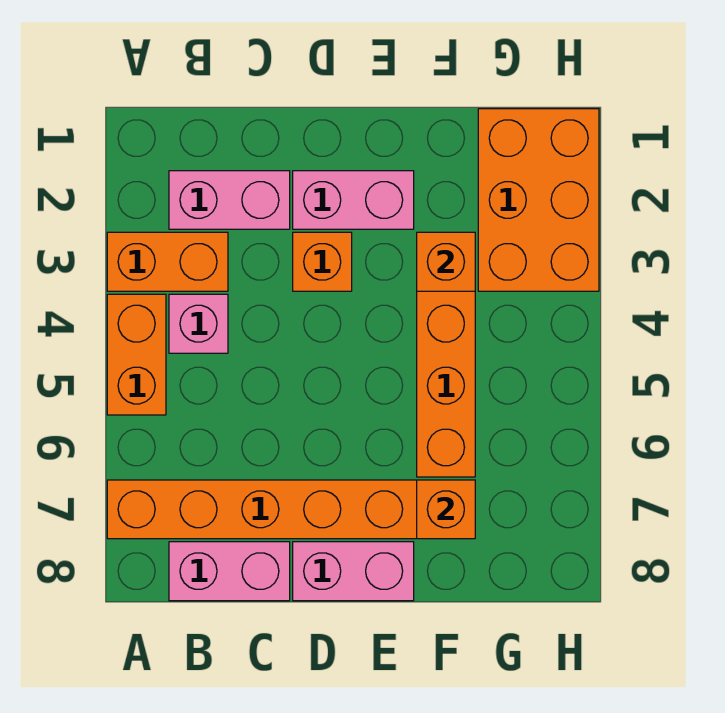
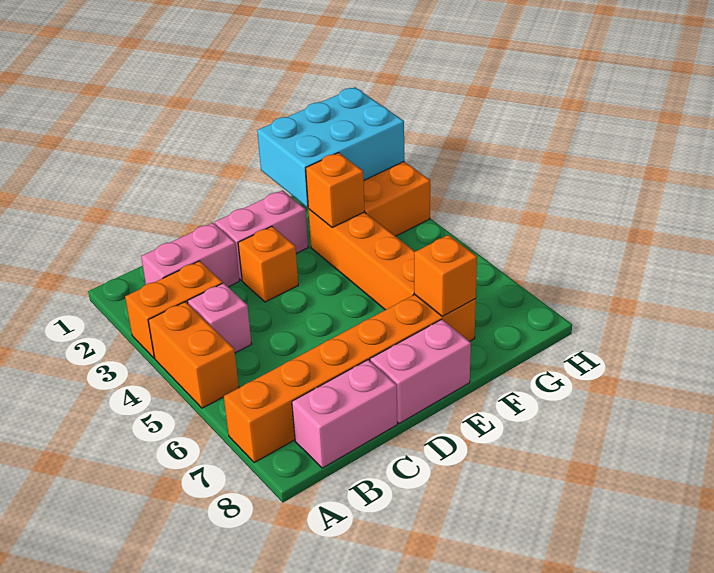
none -> cyan 2x3 brick [257,87,404,207]

